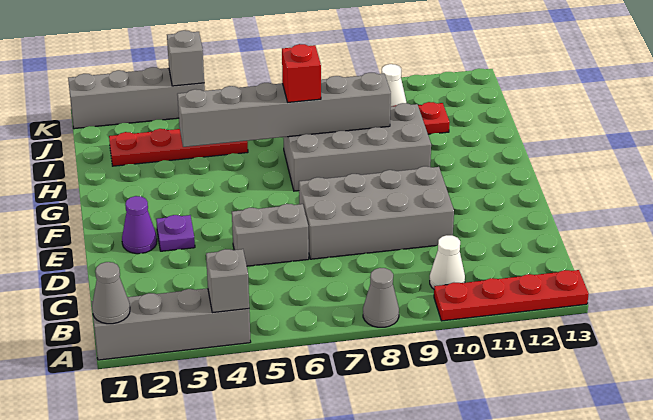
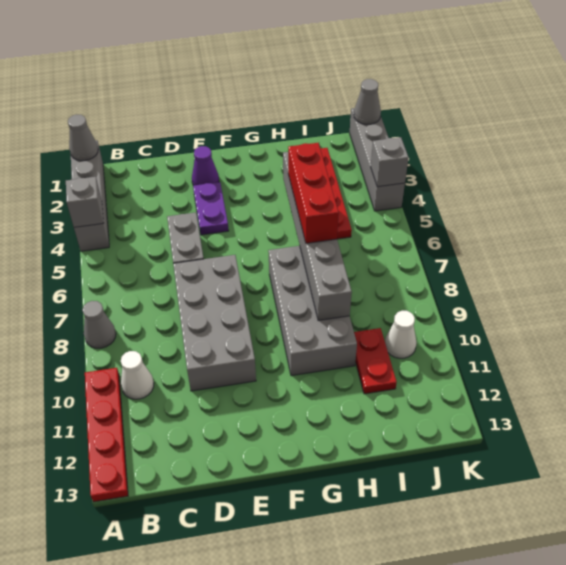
purple 1x1 plate [156,215,195,251] -> purple 1x2 plate [193,182,229,235]
red 1x1 brick [282,44,321,102] -> red 1x3 brick [288,143,339,243]
none -> grey 1x1 cone [354,79,381,125]

